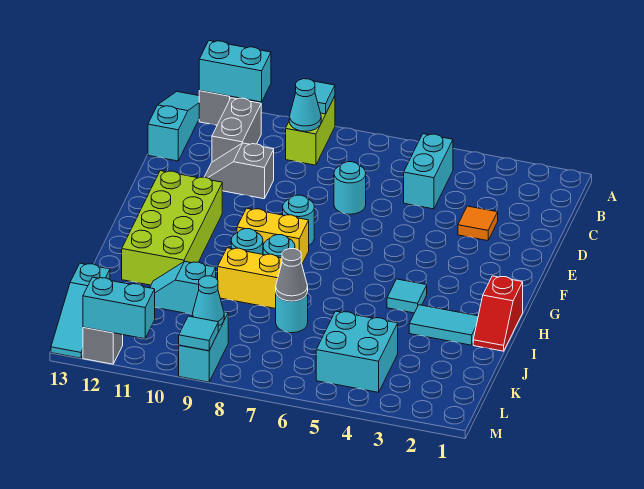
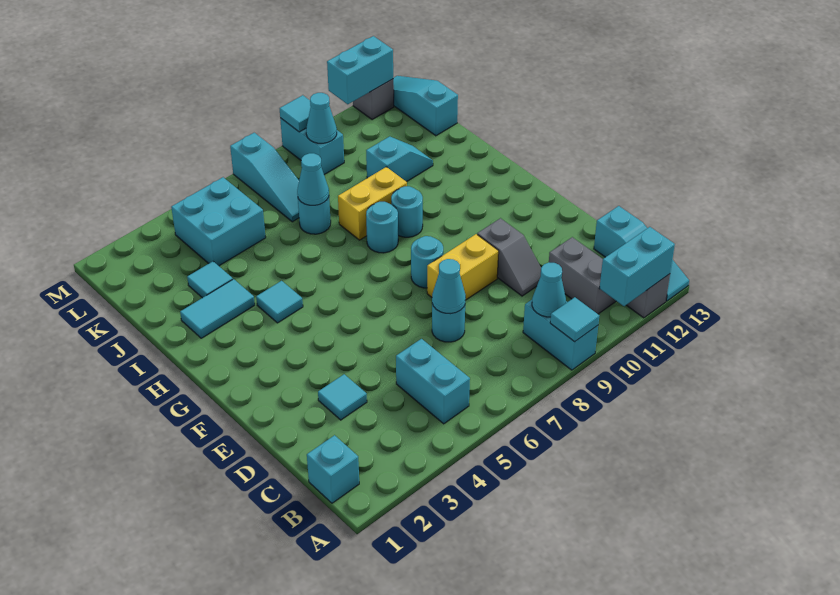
lime 1x2 brick [286,96,335,165] -> cyan 1x2 brick [523,300,598,370]
none -> cyan 1x1 brick [307,435,359,503]
orange 1x1 tile [458,206,498,241] -> cyan 1x1 tile [318,374,367,420]
none -> cyan 1x1 cone [432,259,466,314]
grey 1x2 slope [205,143,274,199] -> grey 1x2 slope turned to [477,218,541,296]
lime 2x4 brick [122,171,222,285] -> none
yellow 1x2 brick [237,208,309,264] -> yellow 1x2 brick moved to [427,234,499,300]
red 1x2 slope [473,276,523,351] -> none
none -> cyan 1x1 tile [187,261,233,298]
grey 1x1 cone [276,249,308,301] -> cyan 1x1 cone [297,153,329,205]
none -> cyan 1x3 slope [230,133,299,222]

